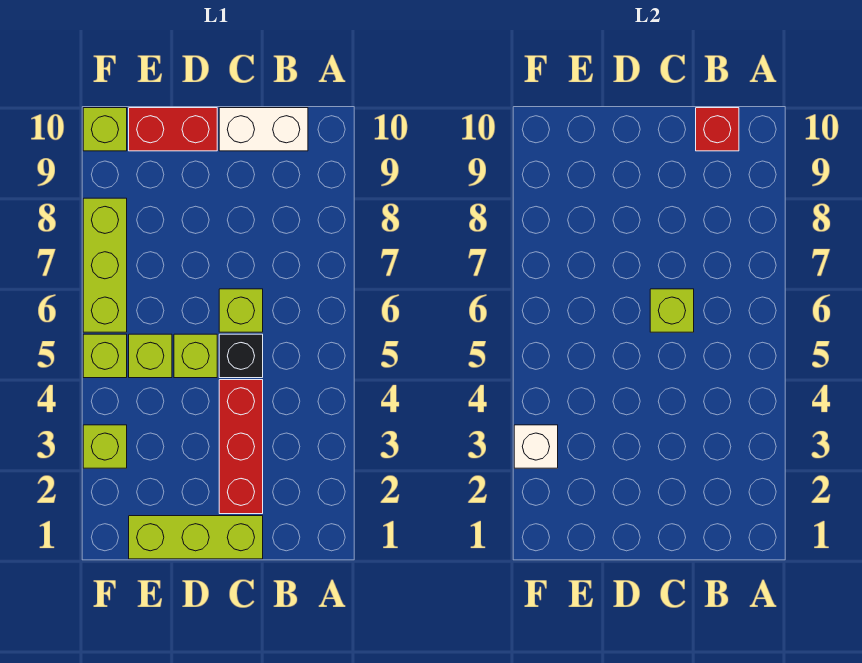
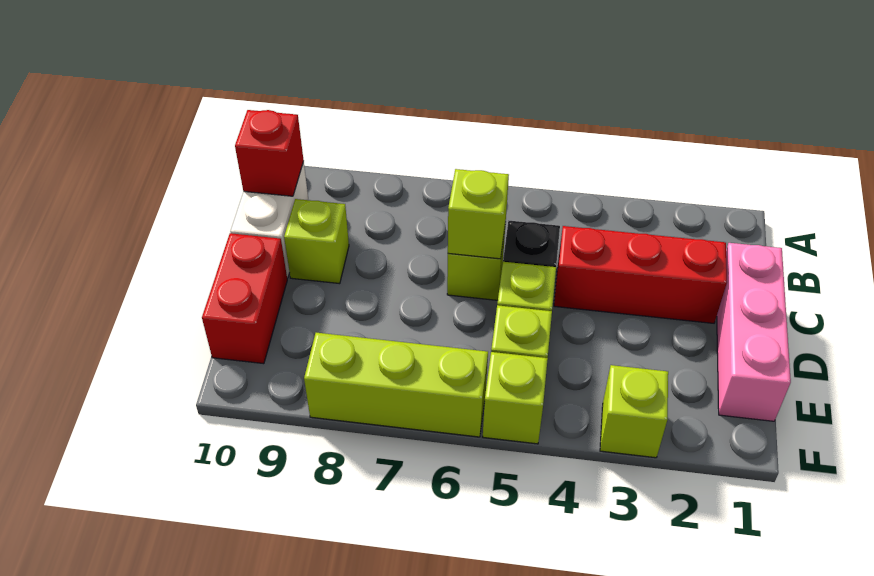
lime 1x3 brick [129,516,263,559] -> pink 1x3 brick [717,243,791,421]
white 1x1 brick [514,425,558,468] -> none
lime 1x1 brick [83,108,127,151] -> lime 1x1 brick moved to [284,199,349,284]

